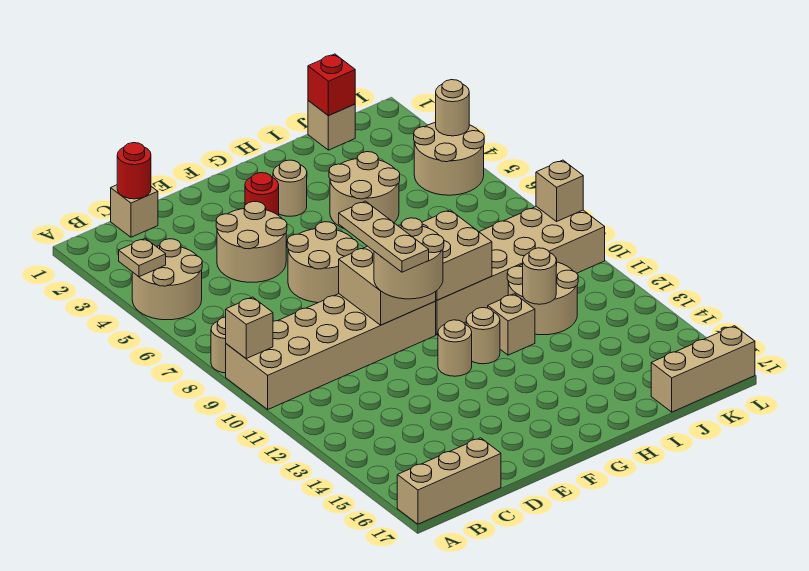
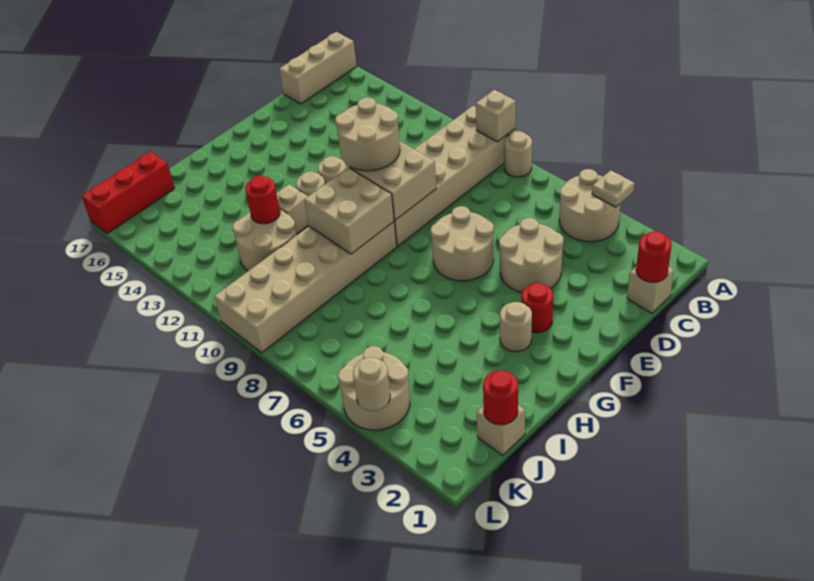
tan 1x3 plate [339,201,429,272] -> none
tan 2x2 round brick [329,152,400,228] -> none
tan 1x1 round brick [523,248,556,304] -> red 1x1 round brick [245,176,280,224]
red 1x1 brick [308,54,355,116] -> red 1x1 round brick [483,371,518,425]
tan 1x3 brick [651,326,755,412] -> red 1x3 brick [82,152,174,233]
tan 1x1 brick [536,160,583,221] -> none

